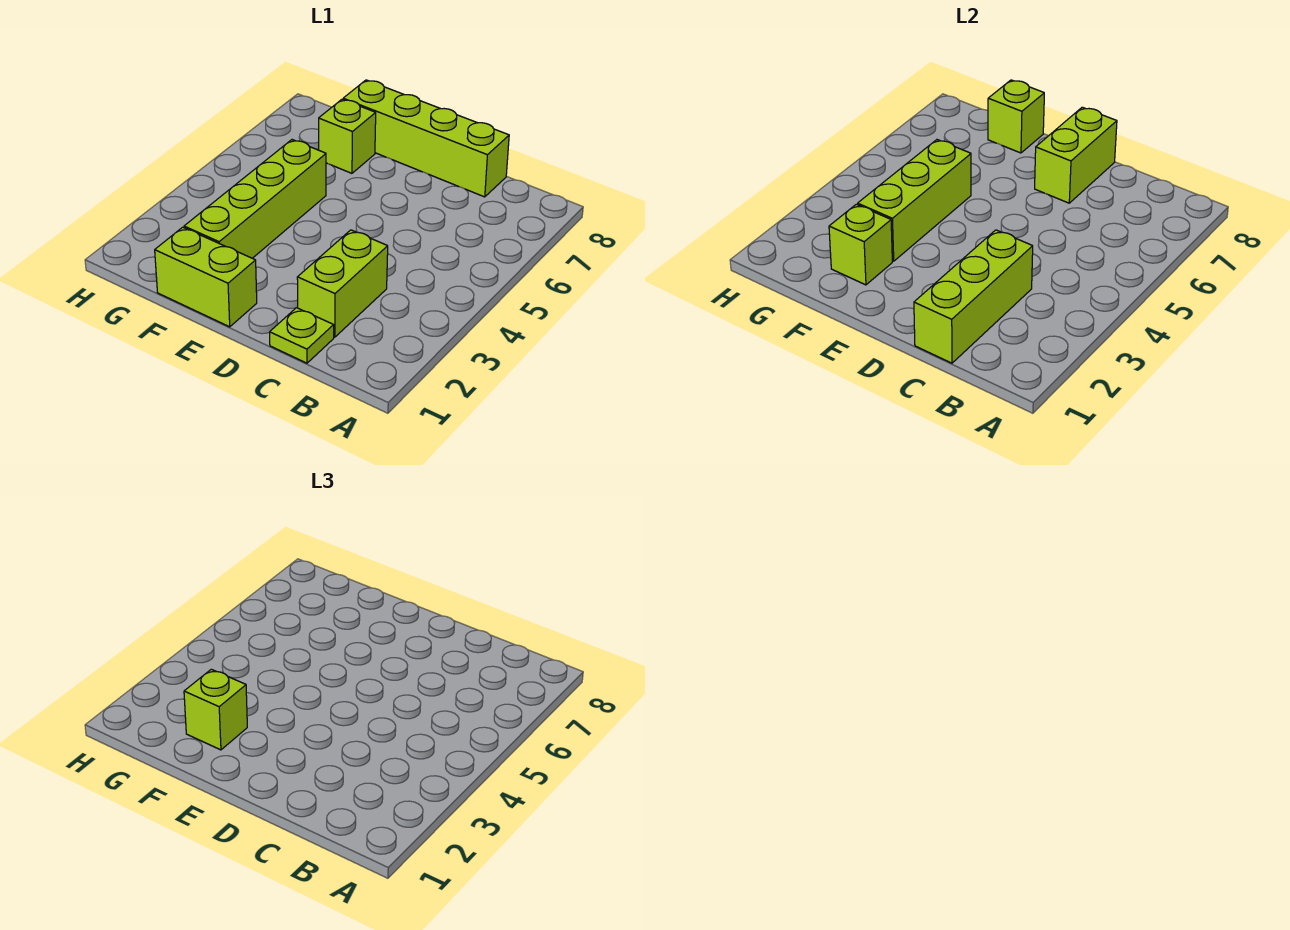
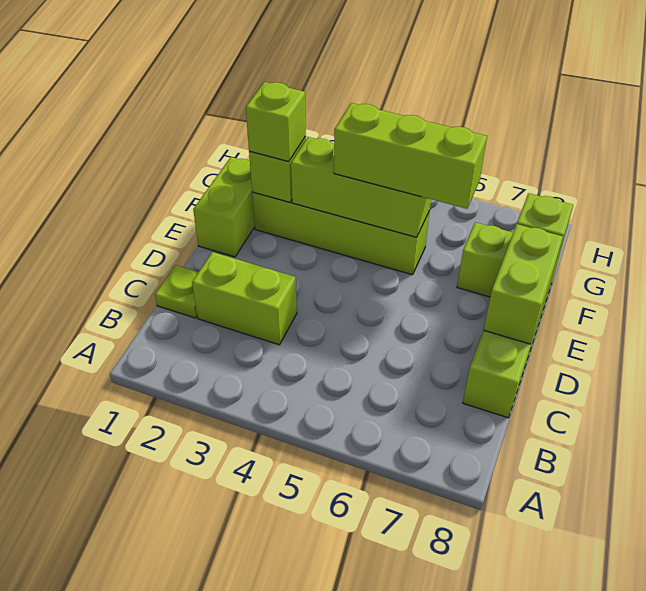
lime 1x3 brick [914,230,1033,363] -> lime 1x3 brick moved to [334,103,487,209]
lime 1x2 brick [1035,107,1117,203] -> lime 1x2 brick turned to [484,224,563,344]

